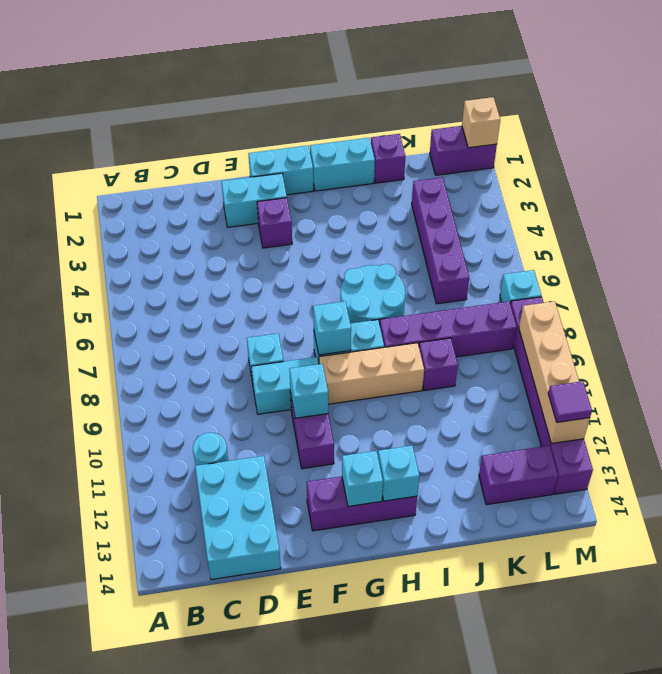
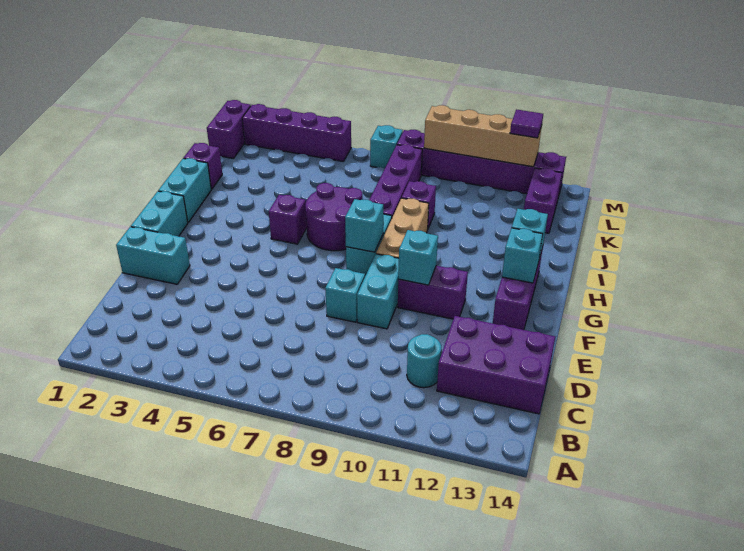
cyan 2x3 brick [195,456,281,580] -> purple 2x3 brick [437,316,555,414]
cyan 1x2 brick [221,173,287,227] -> cyan 1x2 brick turned to [116,227,190,284]
purple 1x1 brick [257,198,292,248] -> purple 1x1 brick moved to [269,195,307,244]
cyan 2x2 round brick [341,264,405,324] -> purple 2x2 round brick [305,183,363,251]
purple 1x4 brick [412,177,469,304] -> purple 1x4 brick moved to [242,104,351,162]
tan 1x1 brick [462,97,500,148] -> none

